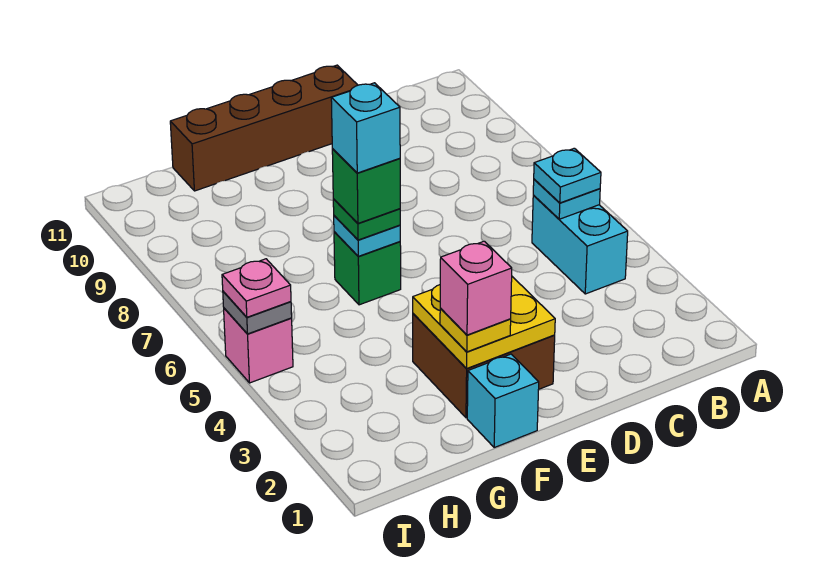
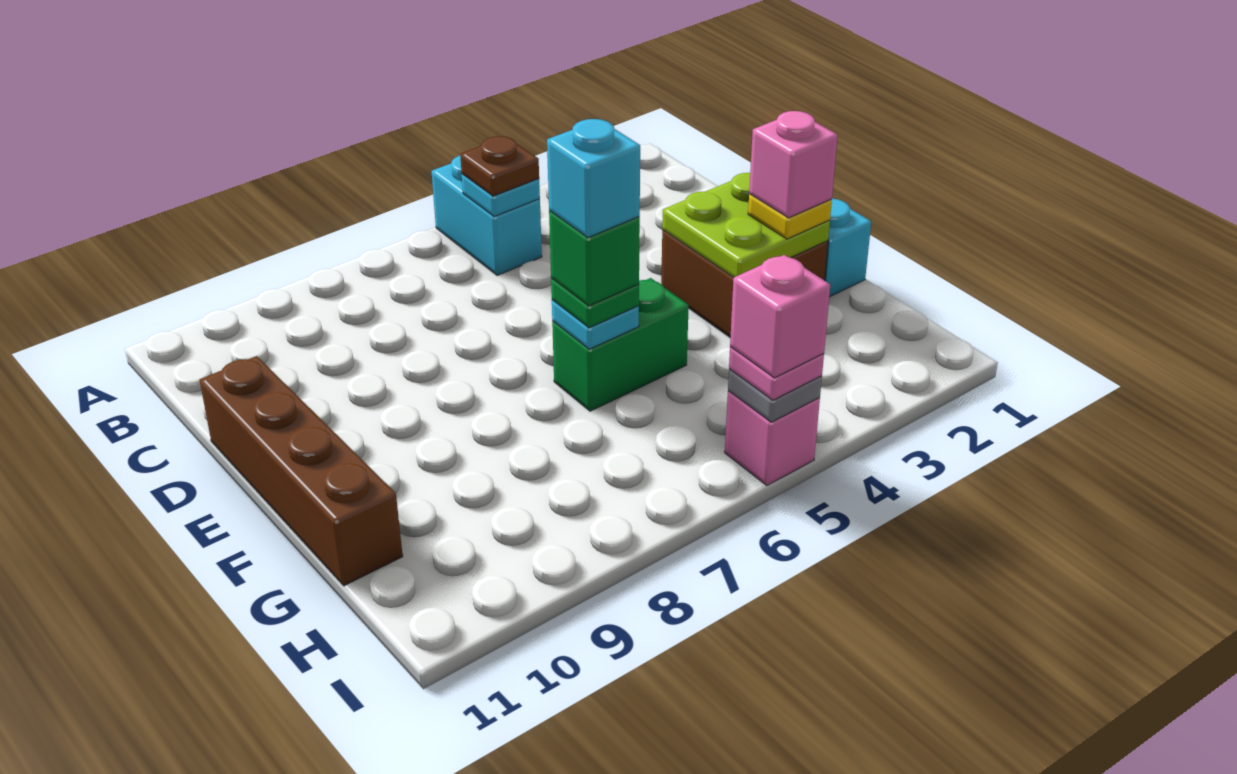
cyan 1x2 brick [532,196,628,294] -> cyan 1x2 brick turned to [431,156,542,275]
cyan 1x1 plate [534,148,601,203] -> brown 1x1 plate [460,136,539,196]
yellow 2x2 plate [413,277,555,369] -> lime 2x2 plate [662,173,830,277]
green 1x1 brick [334,232,401,305] -> green 1x2 brick [552,278,689,411]
none -> pink 1x1 brick [730,255,830,378]

